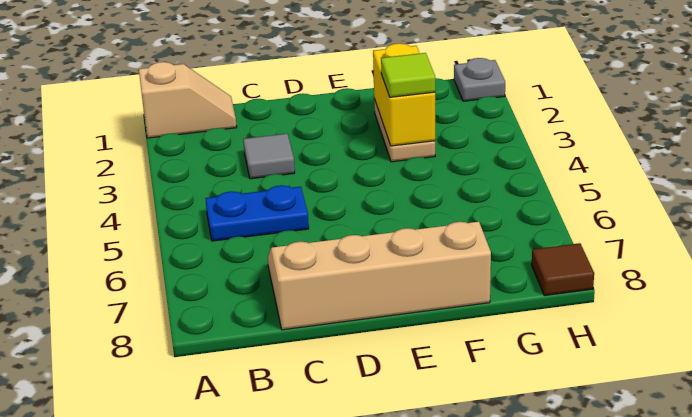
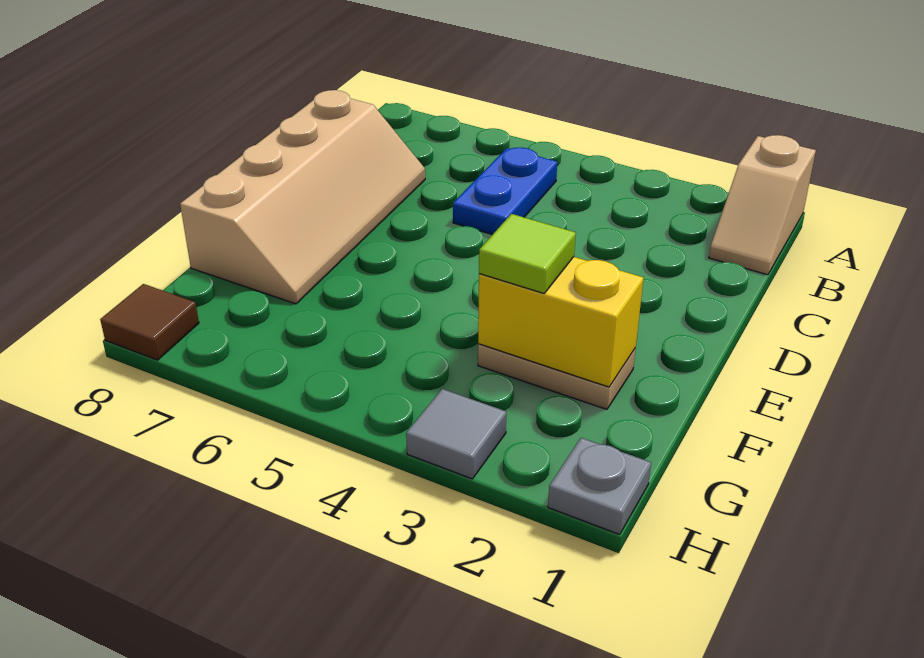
grey 1x1 tile [243,134,295,179] -> grey 1x1 tile moved to [406,389,506,479]

